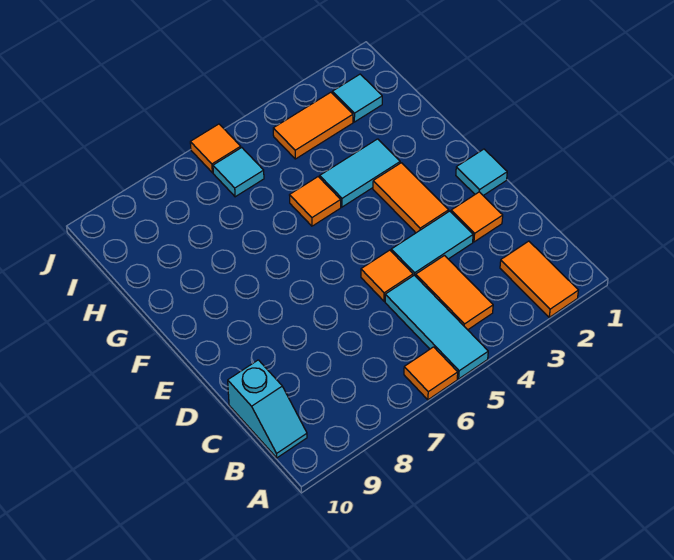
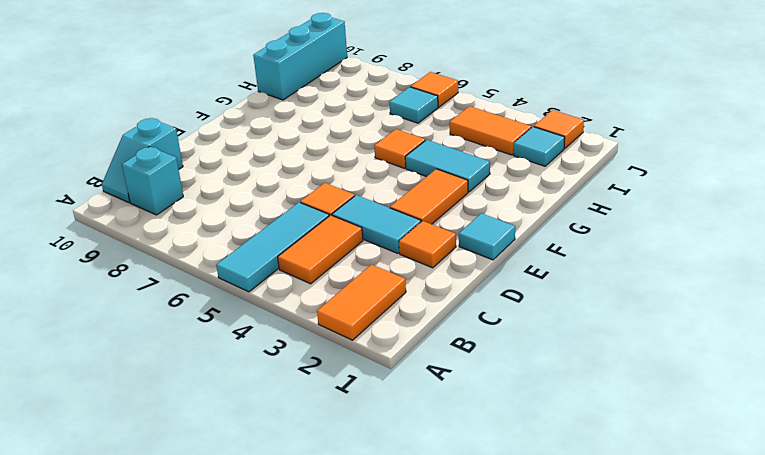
orange 1x1 tile [404,347,458,400] -> orange 1x1 tile moved to [534,110,584,148]
none -> cyan 1x1 brick [122,147,183,215]
none -> cyan 1x3 brick [253,13,347,100]

